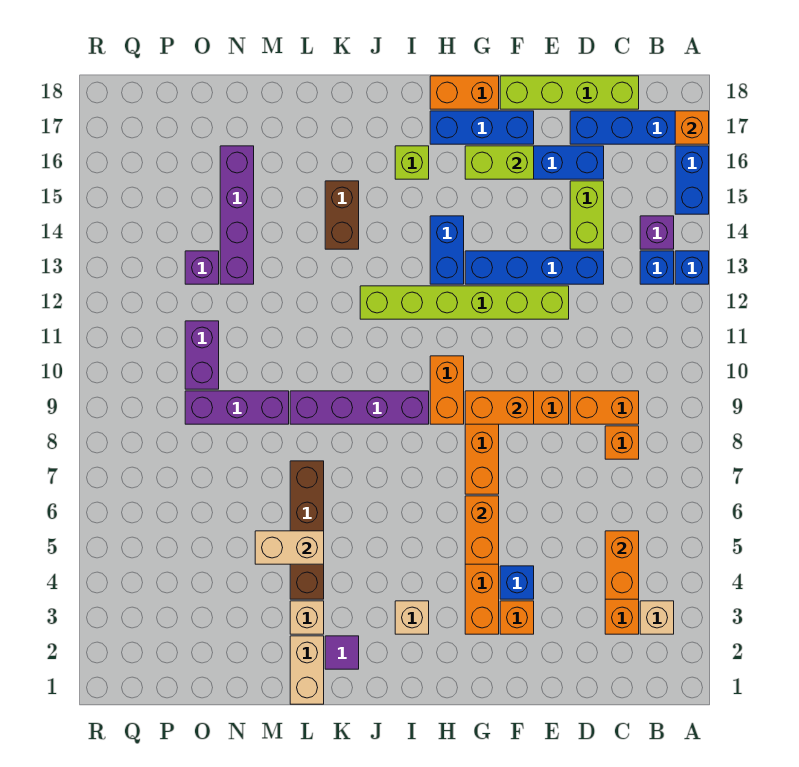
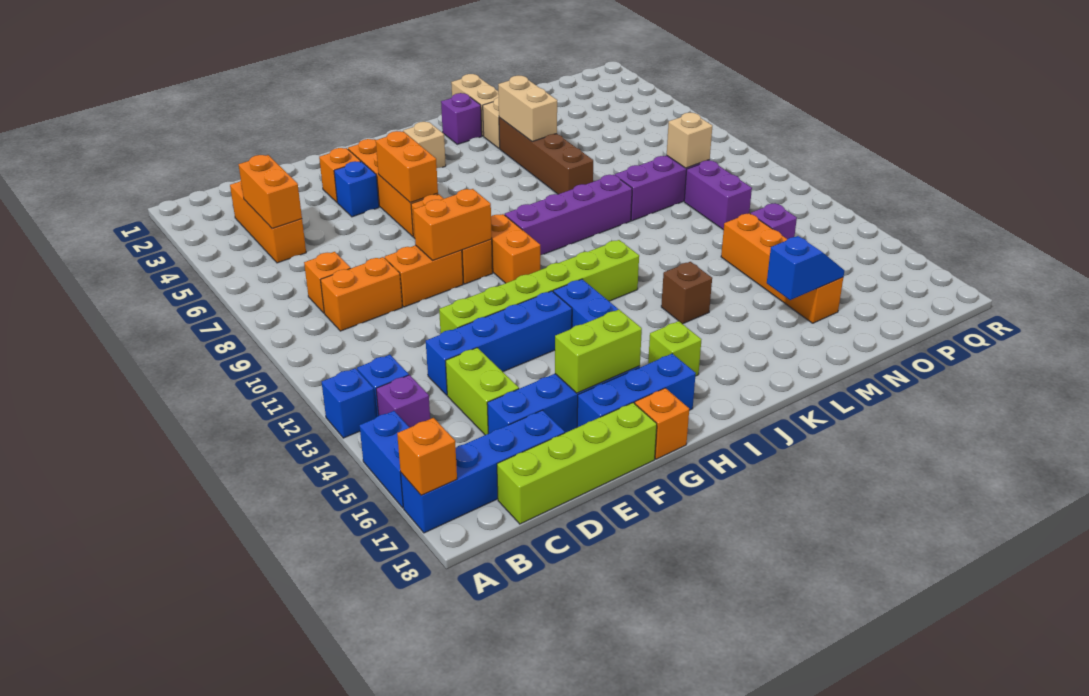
tan 1x1 brick [640,601,674,634] -> tan 1x1 brick moved to [667,113,712,168]
orange 1x2 brick [430,76,499,109] -> orange 1x1 brick [635,388,689,459]
purple 1x1 tile [325,636,359,669] -> purple 1x1 brick [441,93,482,144]
brown 1x2 brick [325,181,359,249] -> brown 1x1 brick [661,262,712,324]
tan 1x2 brick [255,531,324,564] -> tan 1x2 brick turned to [498,75,557,141]
none -> blue 1x2 slope [767,236,844,300]
purple 1x4 brick [220,146,254,284] -> orange 1x4 brick [721,213,843,323]

